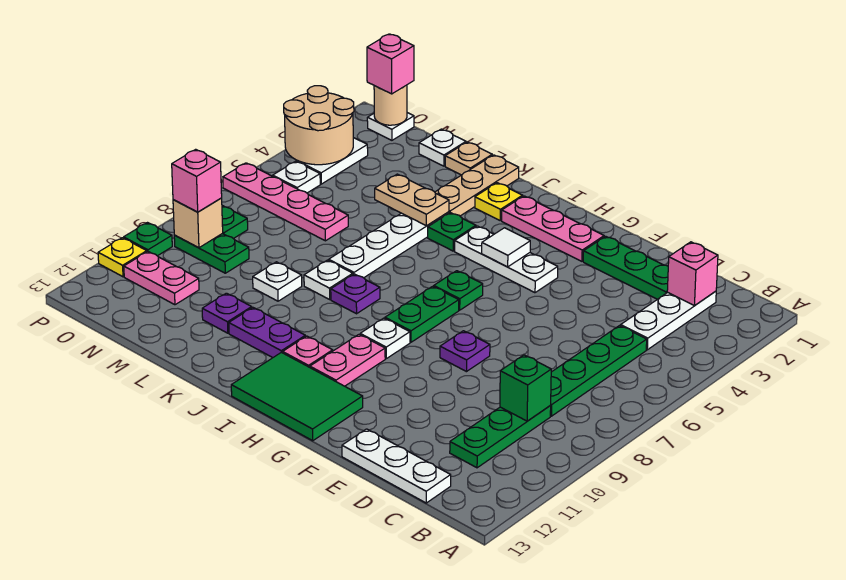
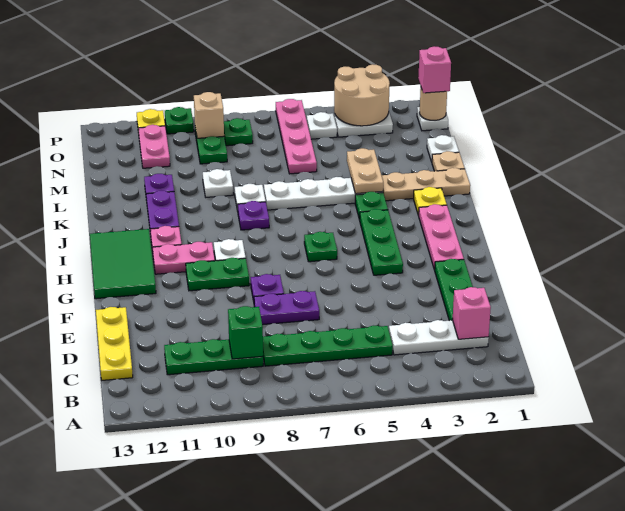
white 1x3 plate [342,429,451,503] -> yellow 1x3 plate [96,307,133,380]
none -> purple 1x2 plate [254,291,319,325]
white 1x3 plate [455,226,558,293] -> green 1x3 plate [360,209,403,275]
white 1x1 tile [482,228,530,267] -> none
green 1x2 plate [385,286,459,342] -> green 1x2 plate moved to [186,258,249,291]
pink 1x1 brick [172,149,222,212] -> none

